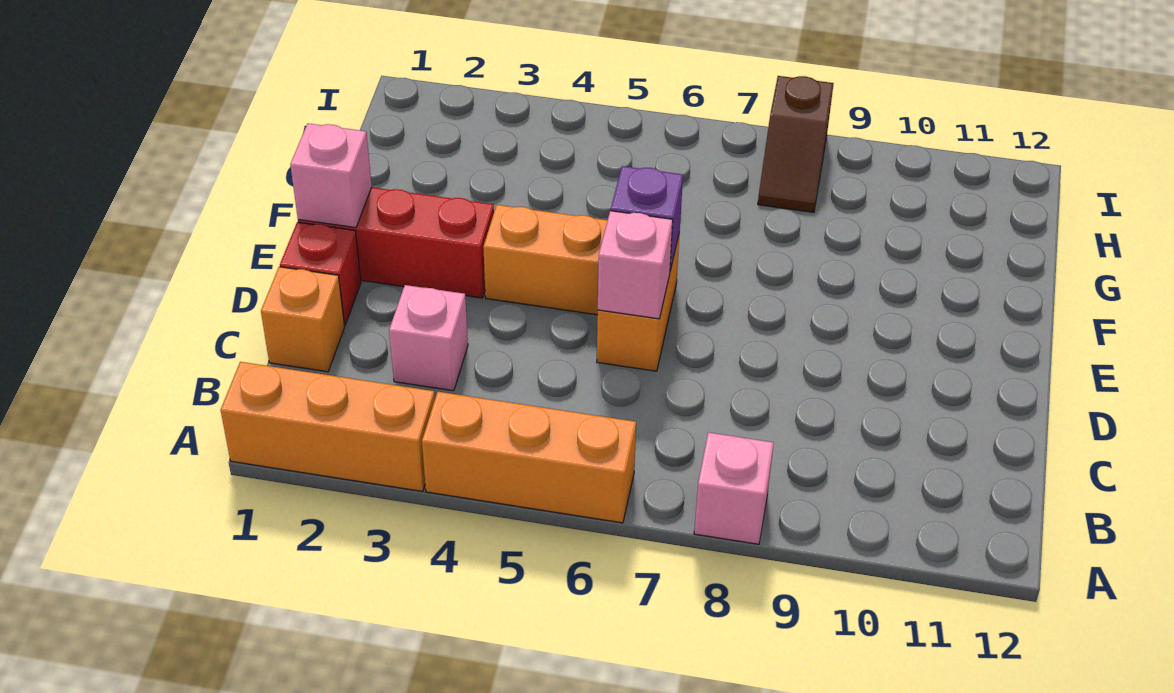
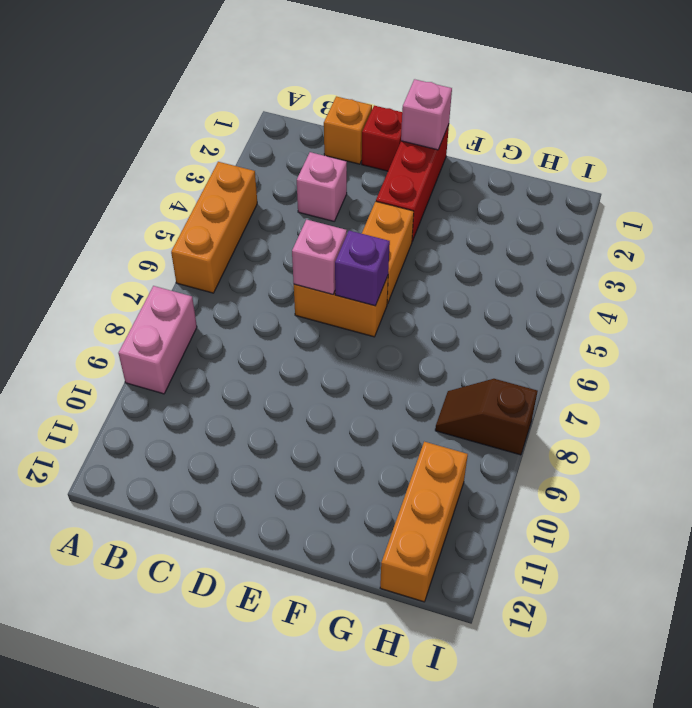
orange 1x3 brick [221,362,435,491] -> orange 1x3 brick moved to [380,442,468,602]
pink 1x1 brick [694,432,774,544] -> pink 1x2 brick [118,286,197,394]

